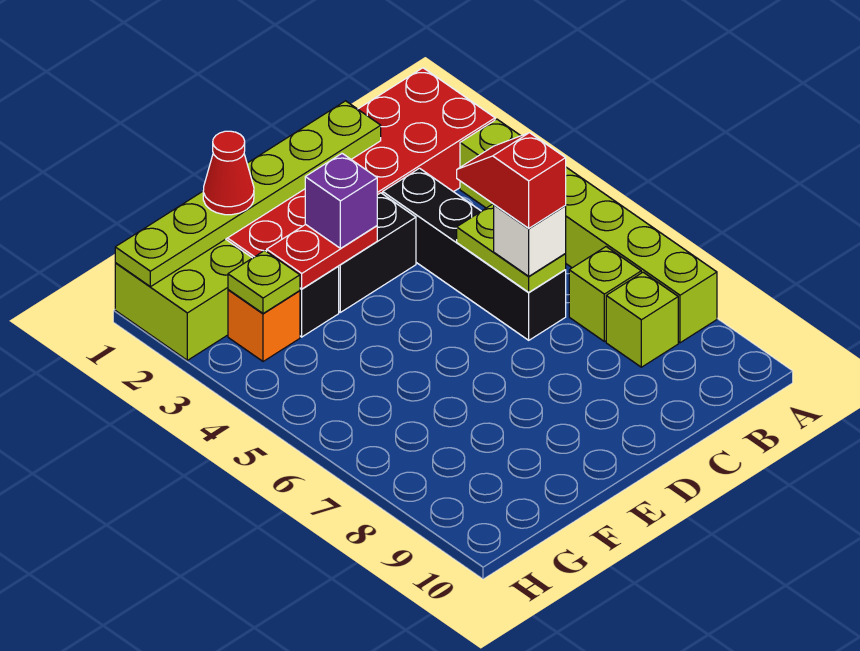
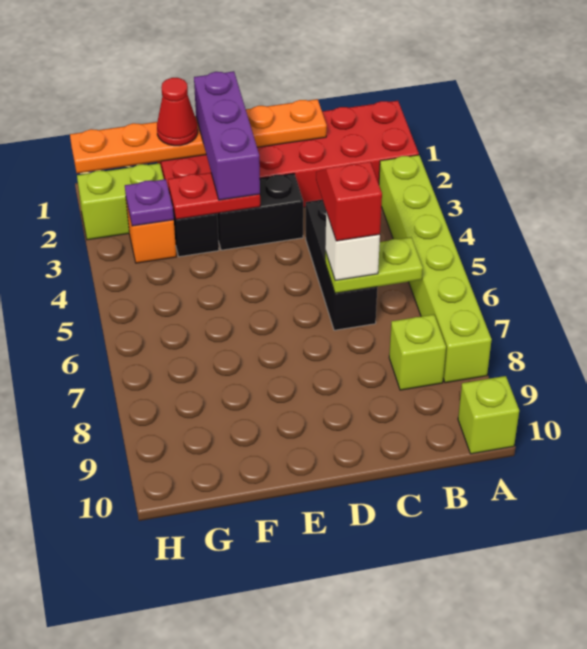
lime 1x1 brick [569,247,641,342] -> lime 1x1 brick moved to [458,376,519,454]
lime 1x6 plate [115,101,381,287] -> orange 1x6 plate [70,99,327,173]
black 1x4 brick [383,168,566,340] -> black 1x3 brick [306,199,377,330]
lime 1x2 plate [457,204,566,292] -> lime 1x2 plate turned to [325,237,423,293]
purple 1x1 brick [305,154,377,248] -> purple 1x3 brick [194,71,260,200]
lime 2x2 brick [115,239,252,360] -> lime 1x2 brick [77,163,164,240]
lime 1x1 plate [228,251,300,313] -> purple 1x1 plate [125,179,174,226]

